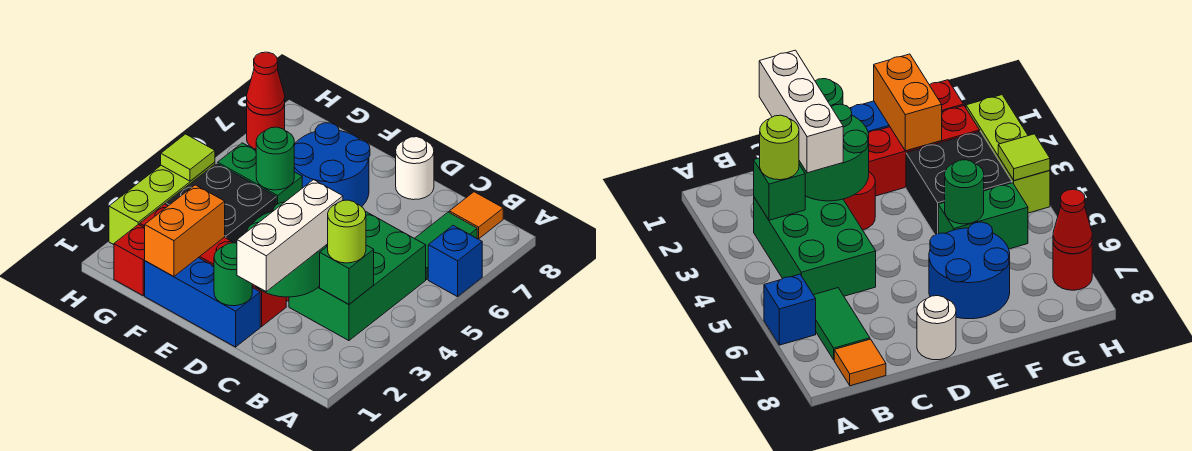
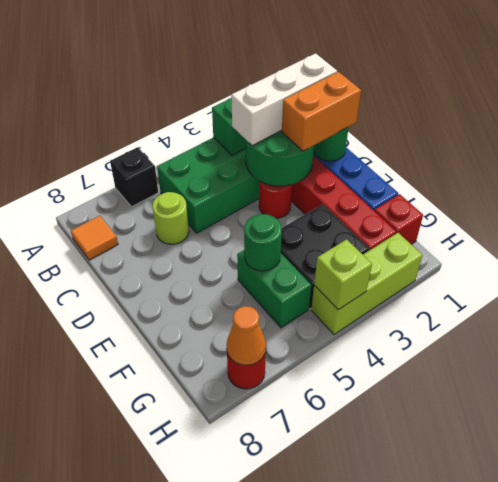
blue 1x1 brick [428,226,482,297] -> black 1x1 brick [110,147,158,207]
lime 1x1 round brick [328,200,366,263] -> lime 1x1 round brick moved to [152,192,189,244]
green 1x2 tile [415,212,477,280] -> none
white 1x1 round brick [396,137,434,200] -> none
blue 2x2 round brick [294,123,370,207] -> none
orange 1x2 brick [145,185,225,277] -> orange 1x2 brick moved to [282,72,361,151]
lime 1x1 tile [161,134,215,181] -> lime 1x1 brick [314,239,372,310]
red 1x1 cone [247,52,285,115] -> orange 1x1 cone [227,306,266,366]

